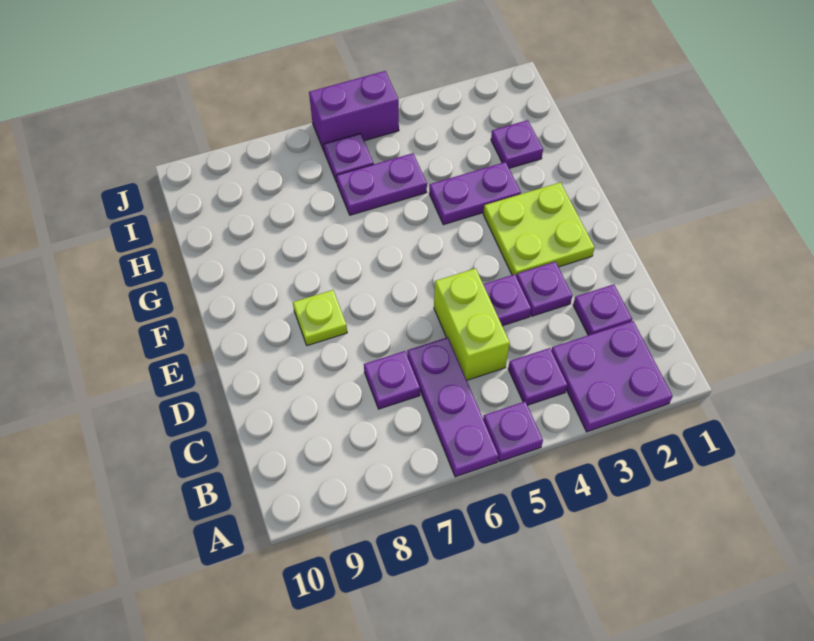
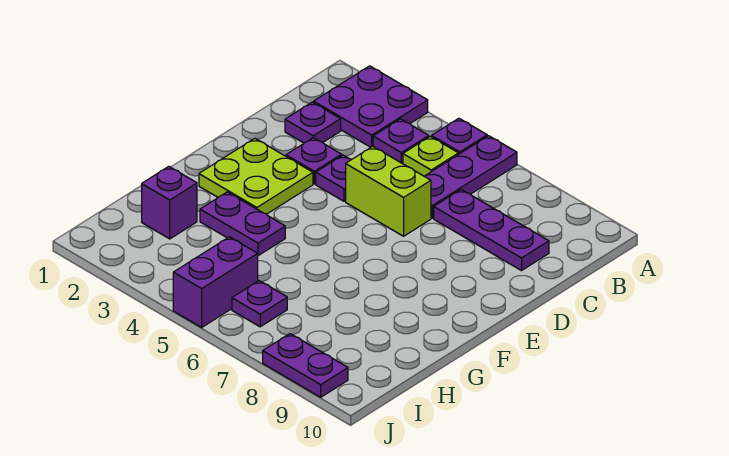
lime 1x2 brick [434,268,510,380] -> lime 1x2 brick turned to [346,146,431,236]
purple 1x1 plate [364,351,420,409] -> purple 1x3 plate [434,190,549,271]
lime 1x1 plate [293,290,347,346] -> lime 1x1 plate moved to [403,136,459,176]
purple 1x1 plate [491,120,543,168] -> purple 1x1 brick [142,166,197,239]
purple 1x2 plate [336,153,427,215] -> purple 1x2 plate moved to [263,334,348,397]
purple 1x2 brick [309,71,399,152] -> purple 1x2 brick turned to [173,237,258,327]

